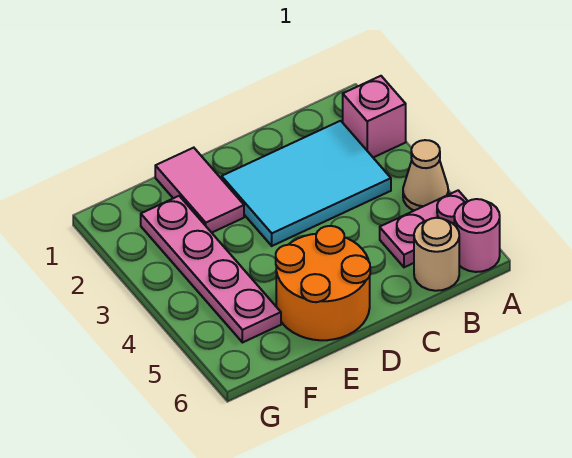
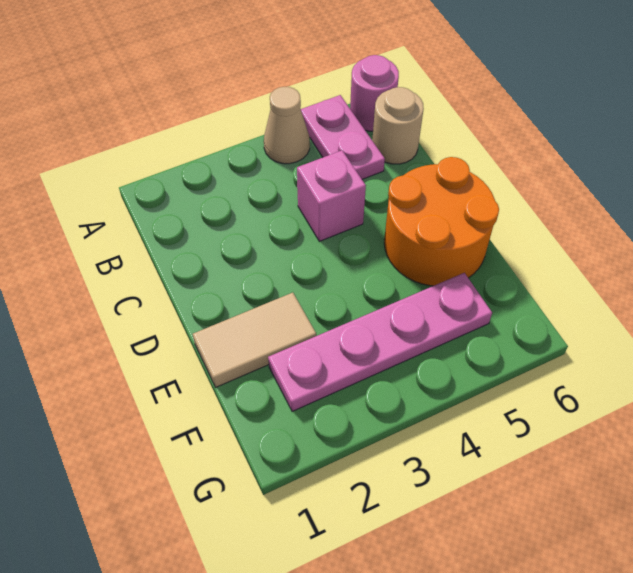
pink 1x1 brick [343,76,406,158] -> pink 1x1 brick moved to [297,150,366,241]
cyan 2x3 tile [222,121,391,246] -> none
pink 1x2 tile [155,148,244,233] -> tan 1x2 tile [193,293,316,387]

